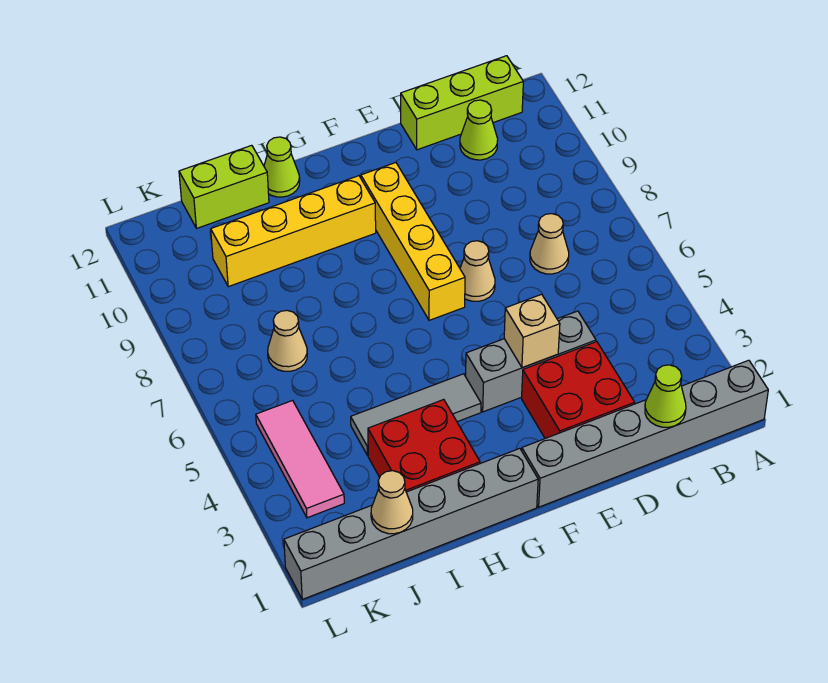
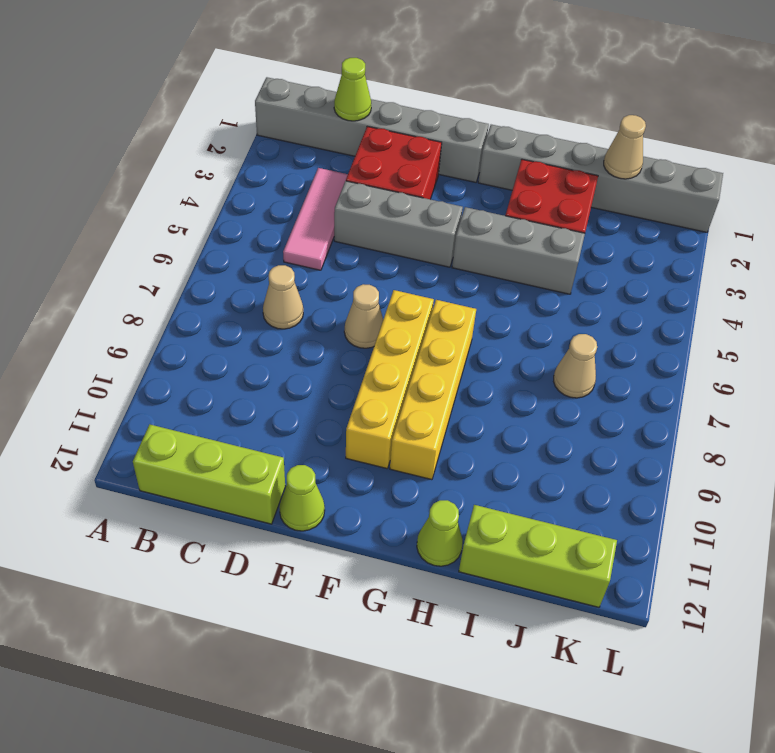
lime 1x1 cone [460,100,498,160] -> lime 1x1 cone moved to [279,465,325,531]
tan 1x1 brick [504,294,560,368] -> none
grey 1x3 tile [351,374,481,455] -> grey 1x3 brick [452,207,585,294]
yellow 1x4 brick [211,176,376,287] -> yellow 1x4 brick turned to [390,300,476,480]
lime 1x2 brick [179,145,269,228] -> lime 1x3 brick [459,505,617,607]
pink 1x3 tile [256,400,344,518] -> pink 1x3 tile moved to [283,168,348,270]

